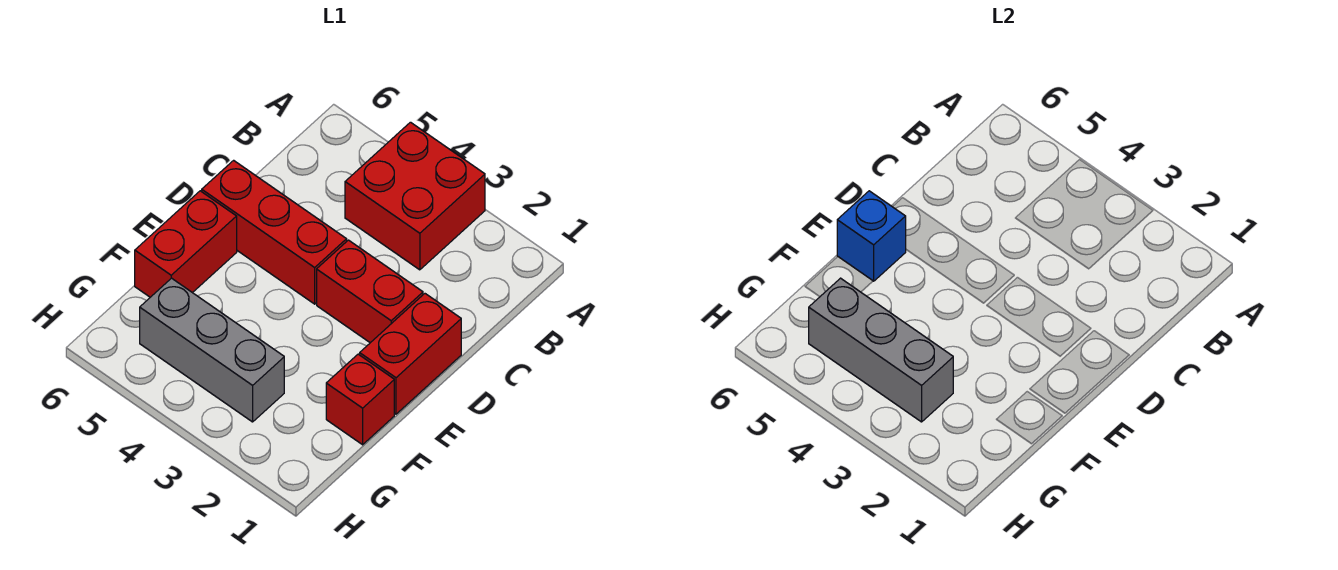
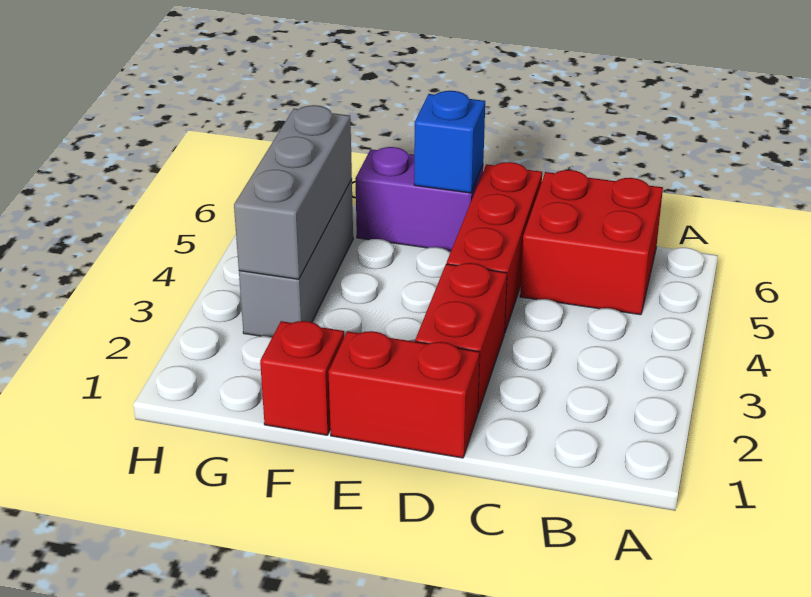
red 2x2 brick [345,122,485,270] -> red 2x2 brick moved to [520,170,663,315]
red 1x2 brick [135,191,237,297] -> purple 1x2 brick [355,147,483,251]

